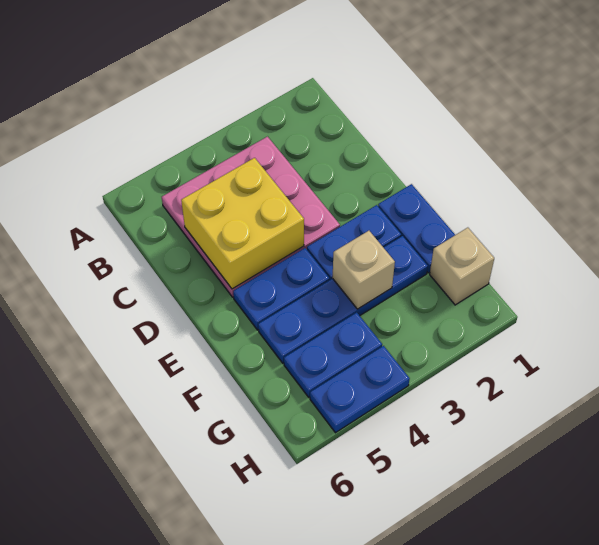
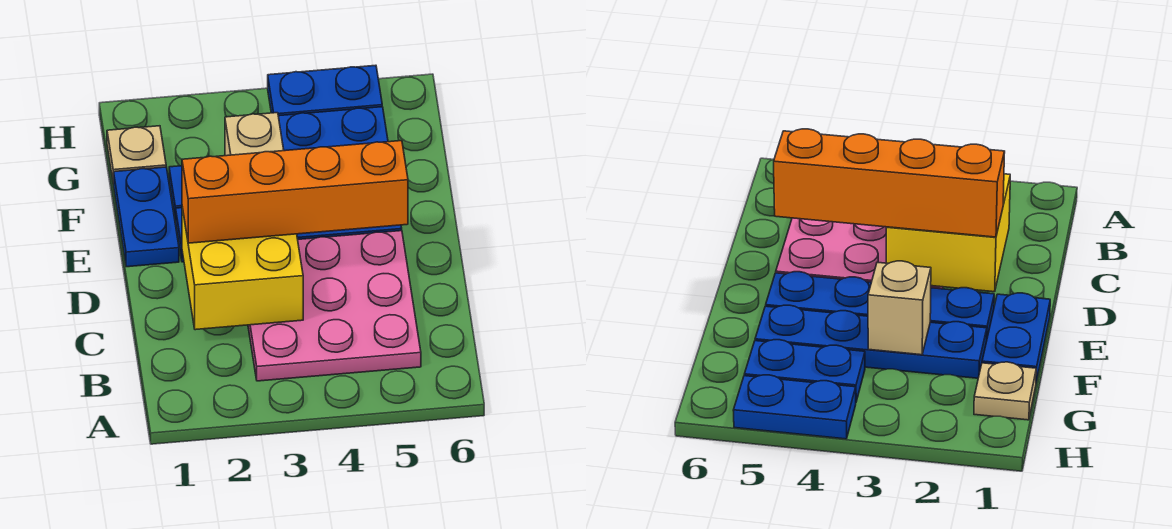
yellow 2x2 brick [181,158,304,289] -> yellow 2x2 brick moved to [182,207,303,330]
none -> orange 1x4 brick [182,141,408,243]
tan 1x1 brick [430,228,494,305] -> tan 1x1 plate [107,126,166,184]

